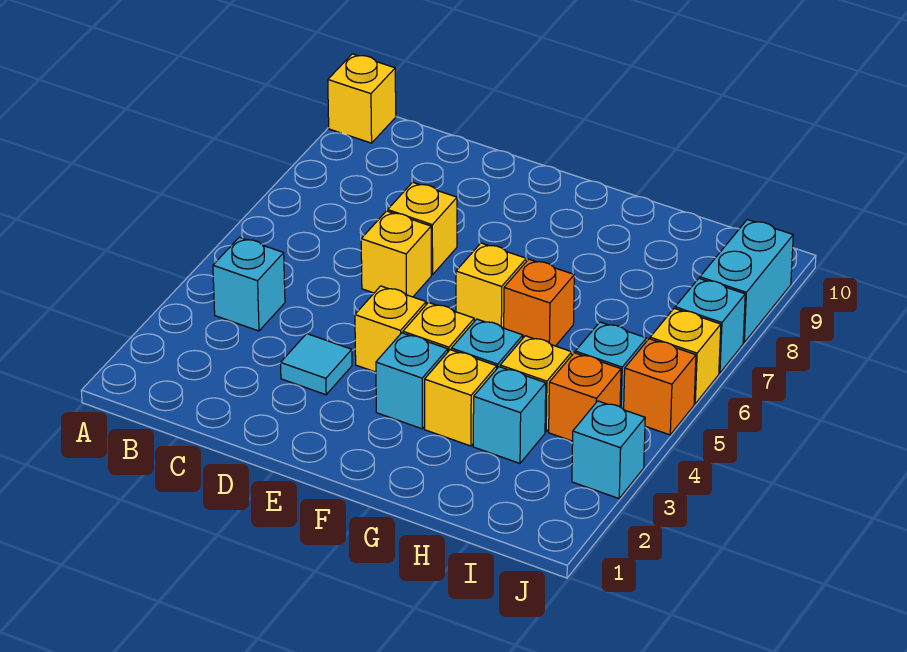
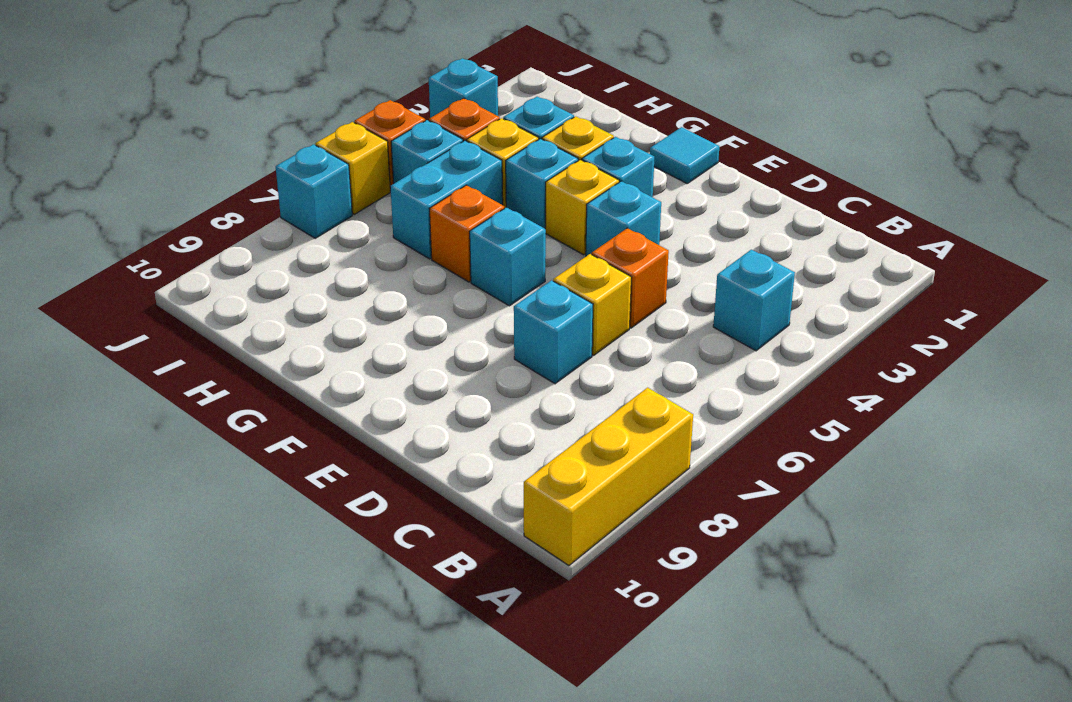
yellow 1x1 brick [328,54,396,143] -> yellow 1x3 brick [524,388,693,566]
cyan 1x1 tile [281,334,352,395] -> cyan 1x1 tile moved to [650,127,719,183]
none -> orange 1x1 brick [592,228,669,328]
yellow 1x1 brick [388,182,457,275] -> cyan 1x1 brick [514,280,593,384]
yellow 1x1 brick [355,286,426,372] -> cyan 1x1 brick [586,181,661,256]
yellow 1x1 brick [456,243,526,328] -> cyan 1x1 brick [470,207,546,306]
cyan 1x2 brick [700,220,793,343] -> cyan 1x2 brick moved to [390,141,503,259]

